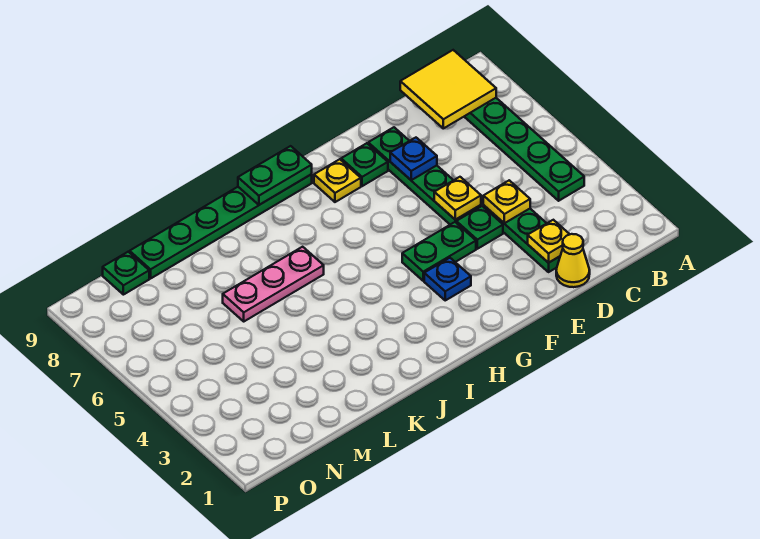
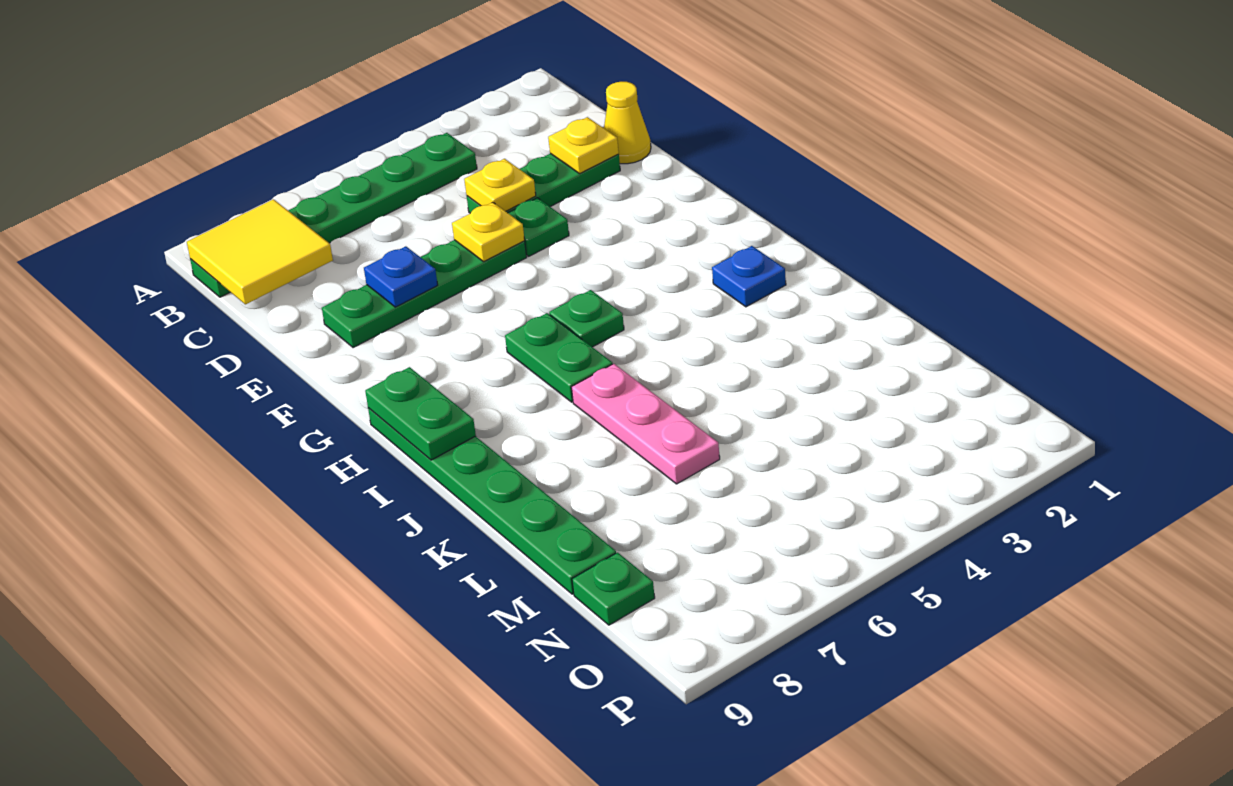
green 1x2 plate [402,222,476,281] -> green 1x2 plate moved to [505,313,612,402]
green 1x1 plate [341,143,388,186] -> green 1x1 plate moved to [549,290,624,347]
blue 1x1 plate [424,258,471,300] -> blue 1x1 plate moved to [712,246,786,307]
yellow 1x1 plate [314,159,361,202] -> none

